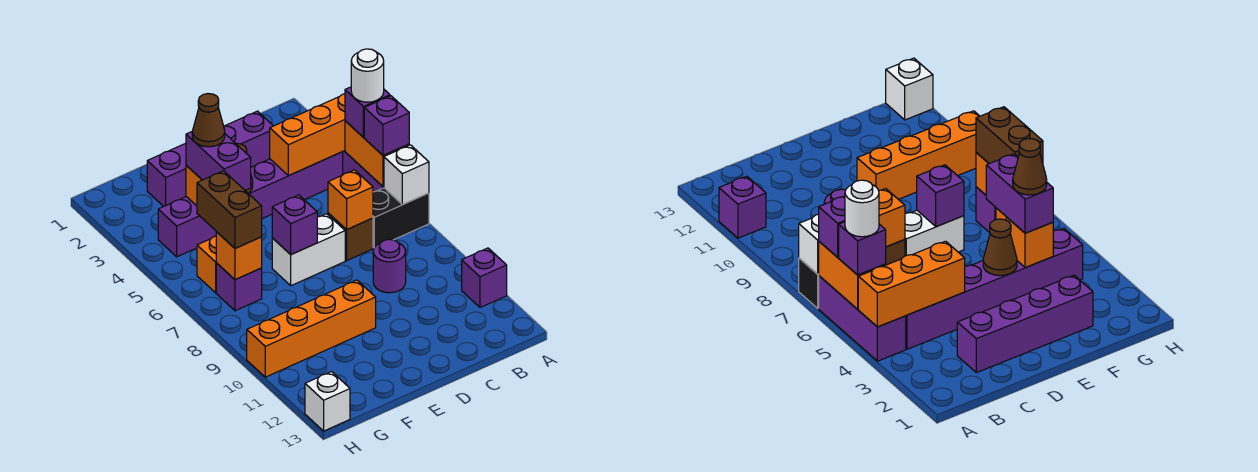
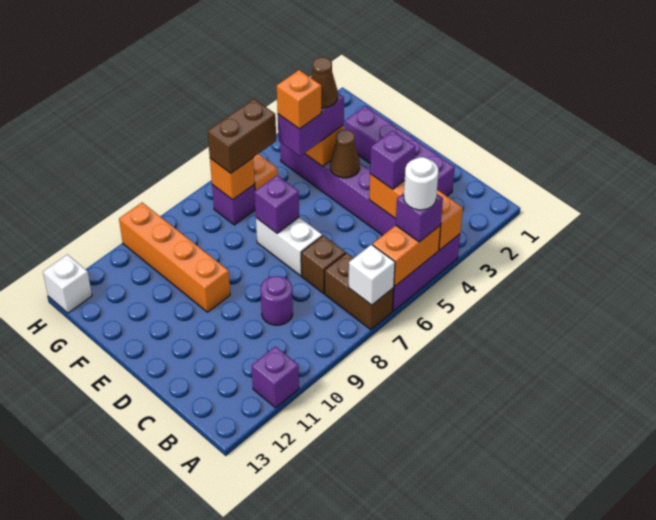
purple 1x1 brick [364,96,409,155] -> purple 1x1 brick moved to [370,131,416,189]
black 1x2 brick [373,188,429,248] -> brown 1x2 brick [325,253,394,330]
orange 1x1 brick [328,170,373,230] -> orange 1x1 brick moved to [277,70,321,129]

